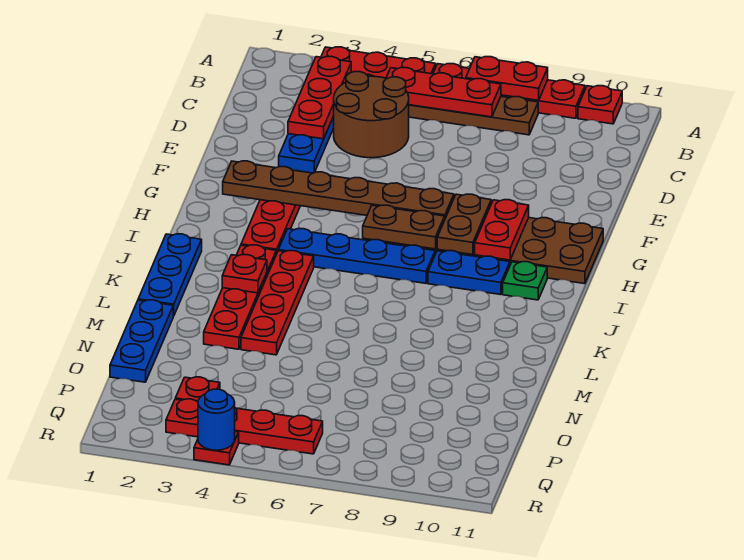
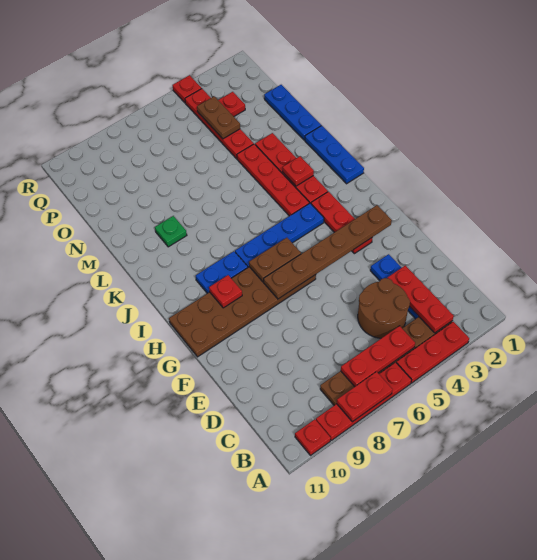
brown 1x2 plate [437,194,491,255] -> brown 1x2 plate moved to [197,96,240,139]
red 1x2 plate [475,200,529,260] -> red 1x1 plate [209,275,242,308]
green 1x1 plate [503,262,547,300] -> green 1x1 plate moved to [155,216,187,247]
red 1x4 plate [166,399,323,454] -> red 1x4 plate turned to [185,89,254,159]
blue 1x1 round brick [198,389,235,450] -> none

